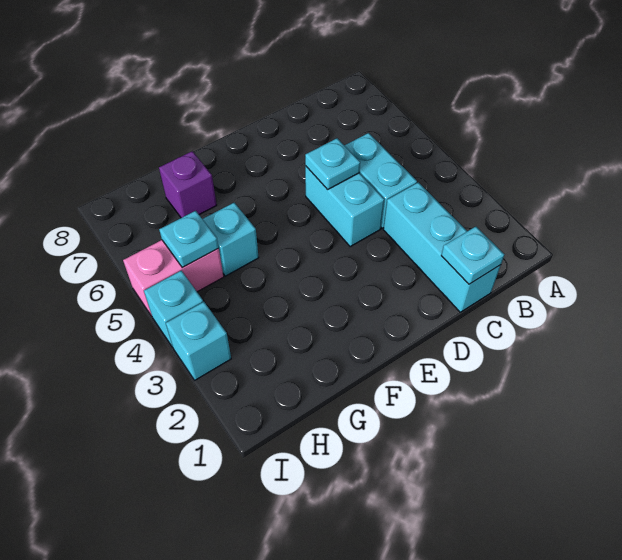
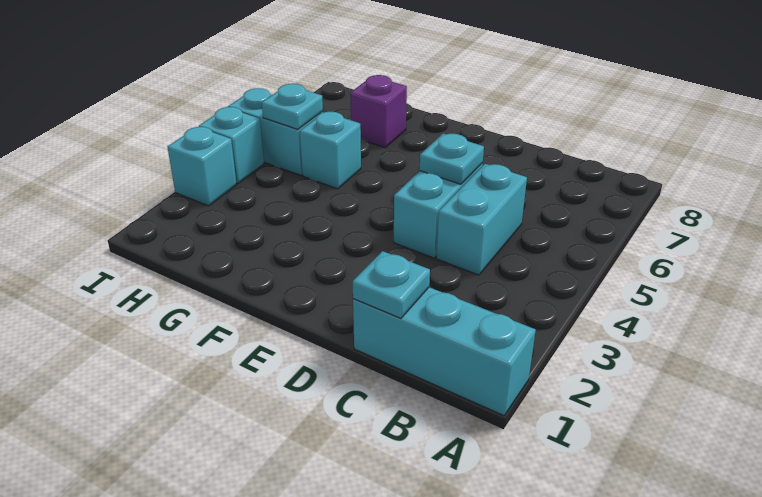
cyan 1x3 brick [383,182,501,312] -> cyan 1x3 brick turned to [353,287,536,416]
pink 1x2 brick [123,240,224,316] -> cyan 1x2 brick [228,88,323,175]

